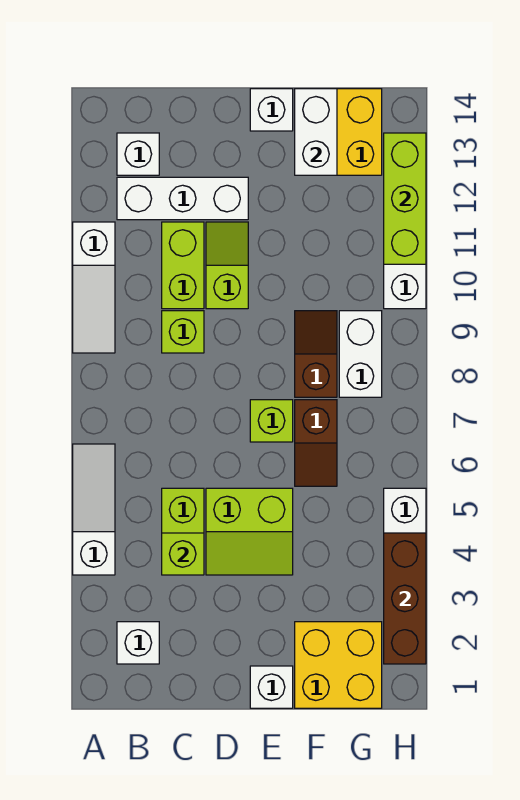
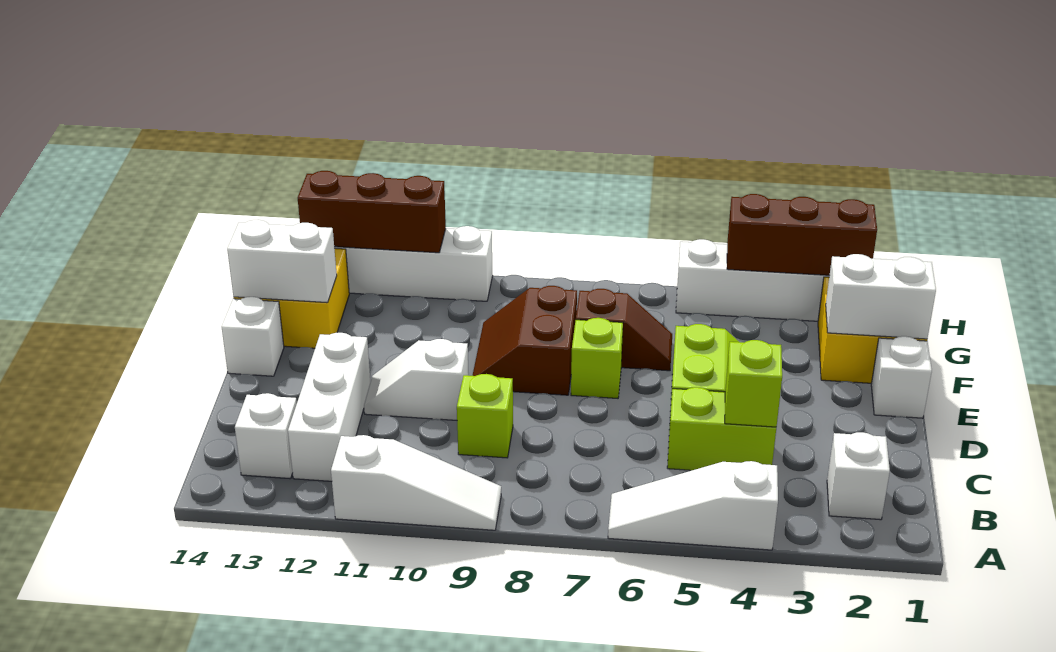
lime 1x2 brick [162,222,204,309] -> none
lime 1x2 slope [206,222,248,309] -> white 1x2 slope [364,339,469,420]
brown 1x2 slope [295,311,337,397] -> brown 2x2 slope [472,286,577,395]
white 1x2 brick [339,311,382,397] -> white 1x2 brick moved to [826,254,936,339]
lime 1x3 brick [384,133,426,264] -> brown 1x3 brick [298,171,446,253]

